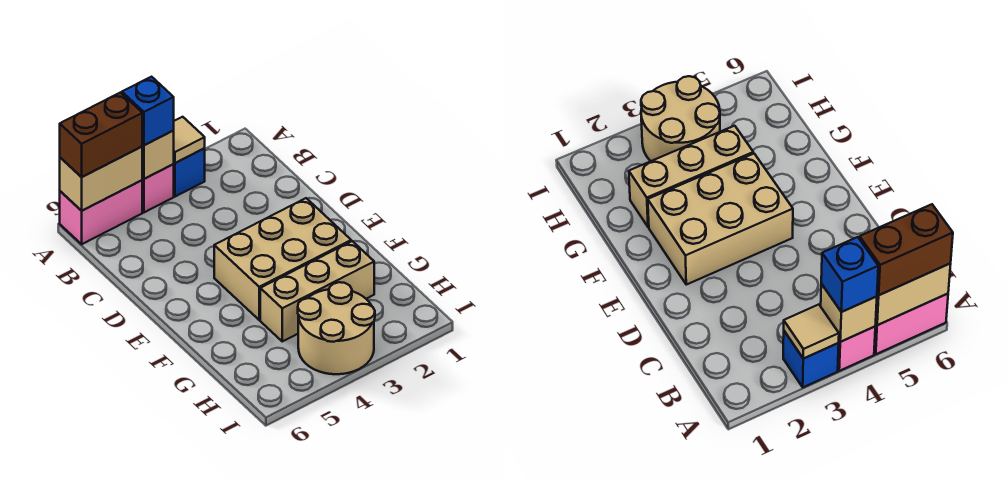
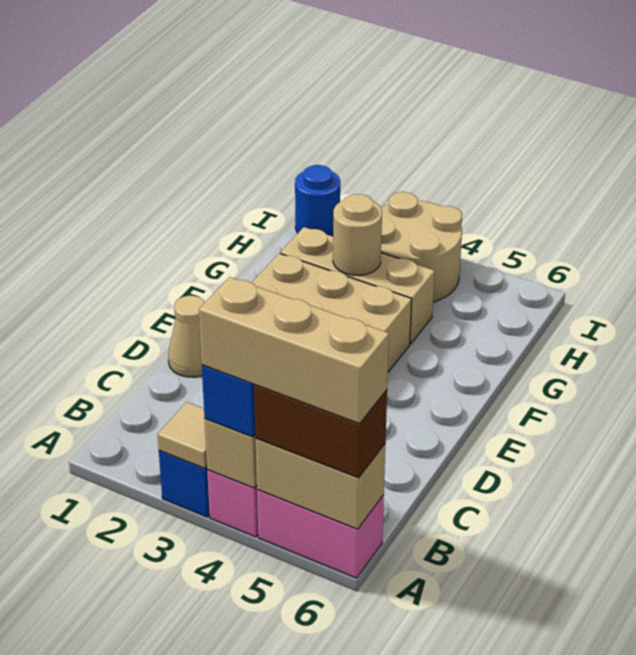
none -> tan 1x3 brick [199,277,389,424]
none -> tan 1x1 cone [168,296,205,377]
none -> tan 1x1 round brick [333,194,382,275]
none -> blue 1x1 round brick [295,165,340,236]

